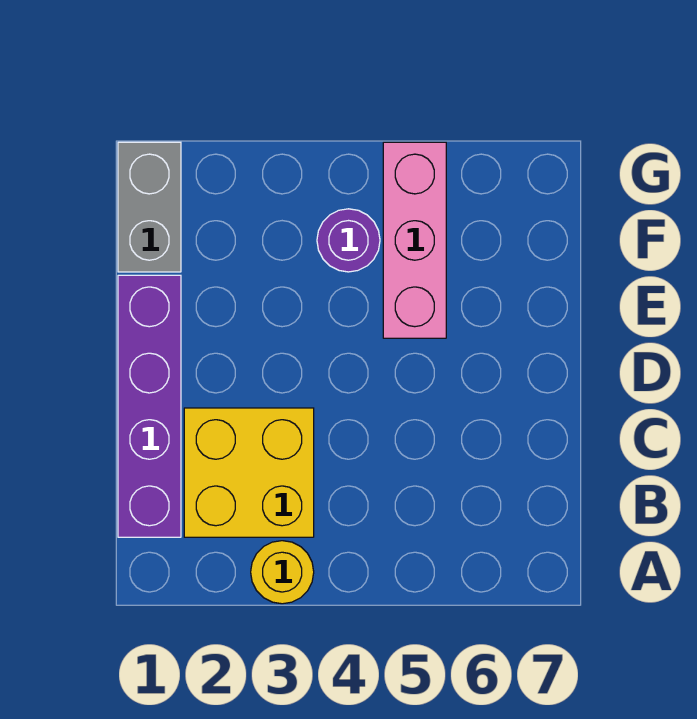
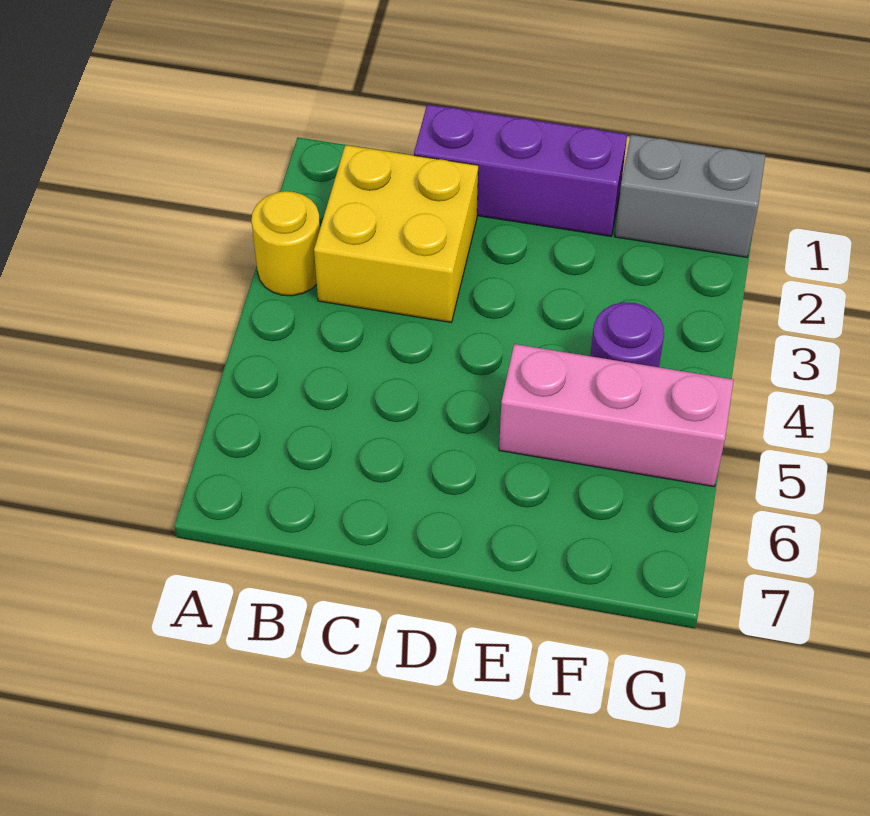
purple 1x4 brick [118,275,181,537] -> purple 1x3 brick [414,104,627,236]

